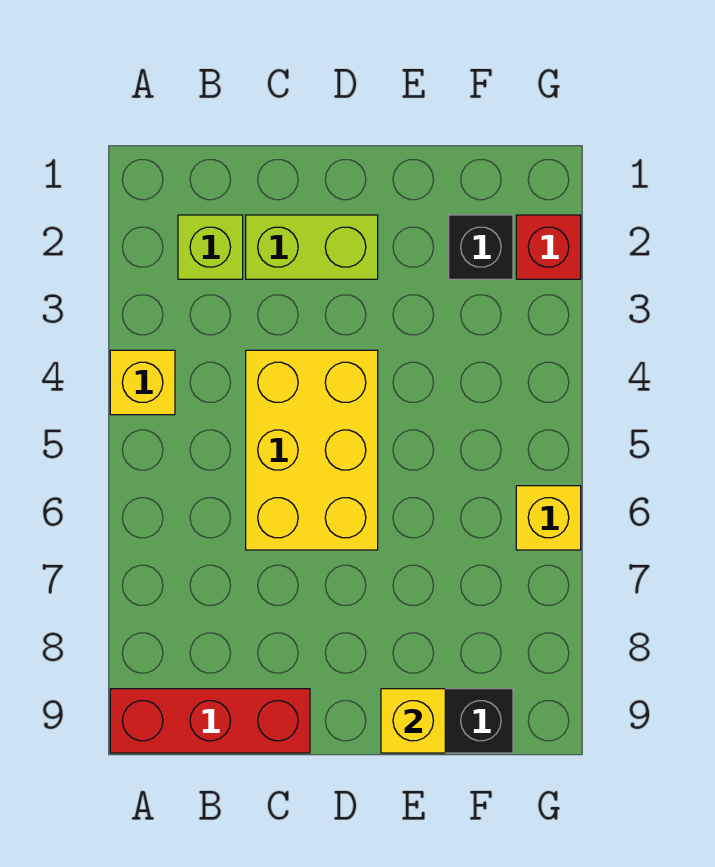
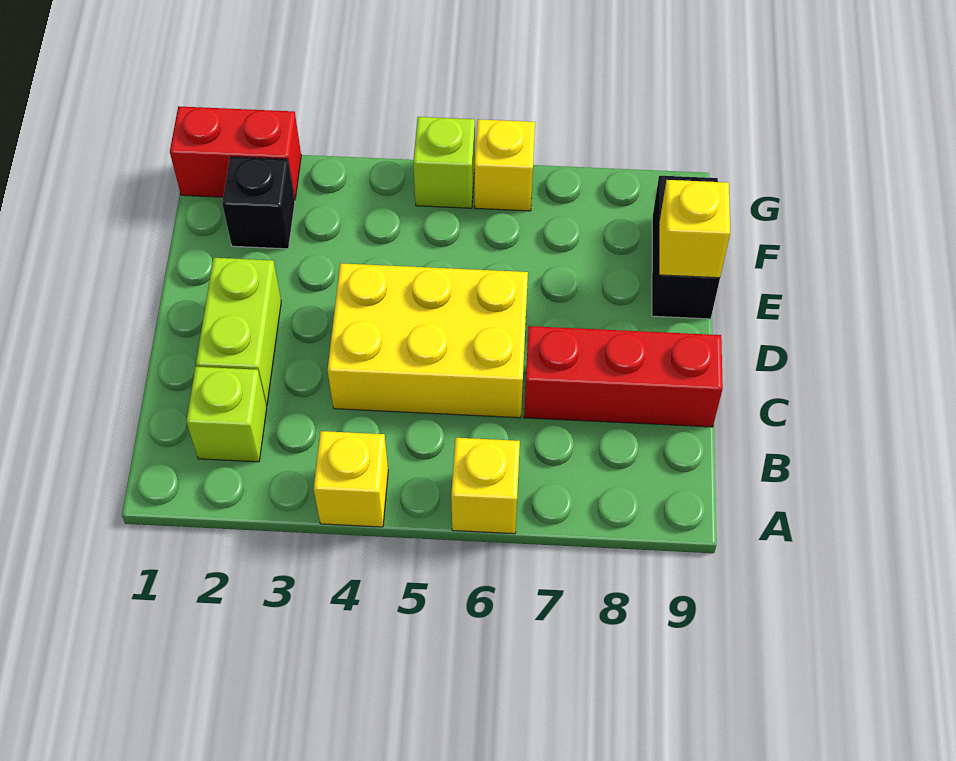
none -> yellow 1x1 brick [451,438,520,534]
red 1x3 brick [110,689,310,753] -> red 1x3 brick turned to [524,326,723,427]
red 1x1 brick [516,215,581,279] -> red 1x2 brick [170,106,301,200]
none -> lime 1x1 brick [413,117,475,208]

